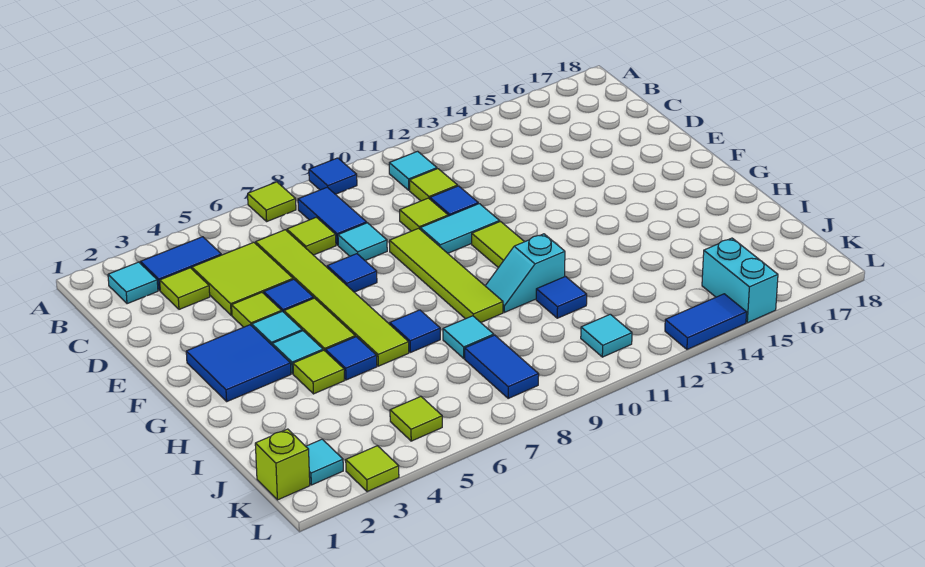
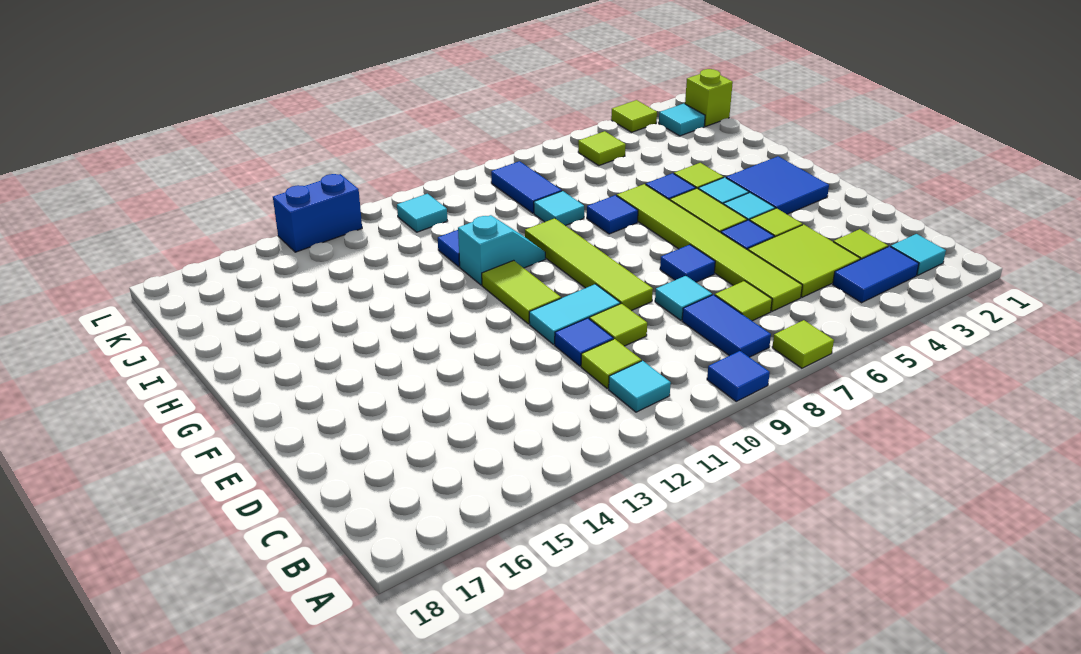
cyan 1x2 brick [702,238,778,323] -> none
blue 1x2 tile [665,294,747,349] -> blue 1x2 brick [273,174,362,252]

